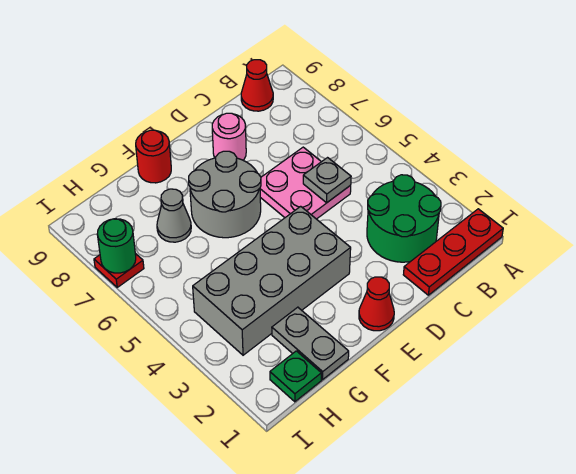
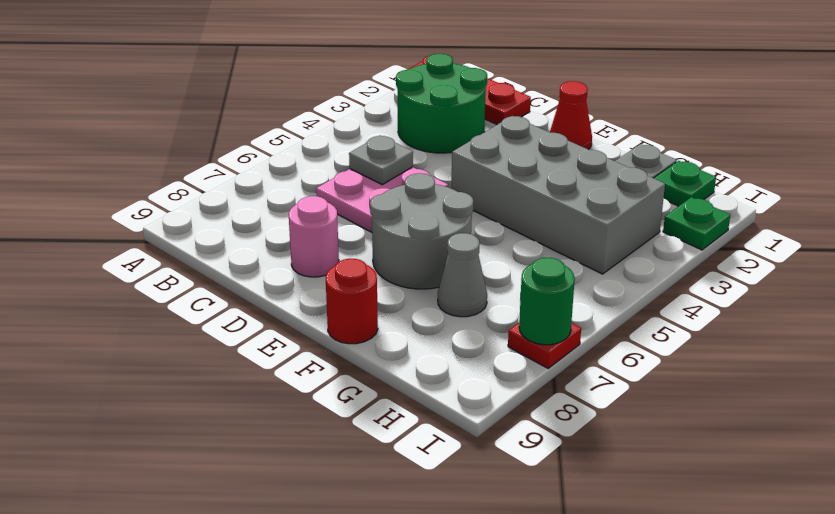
red 1x1 cone [241,60,273,111] -> none
none -> green 1x1 plate [663,197,730,250]

